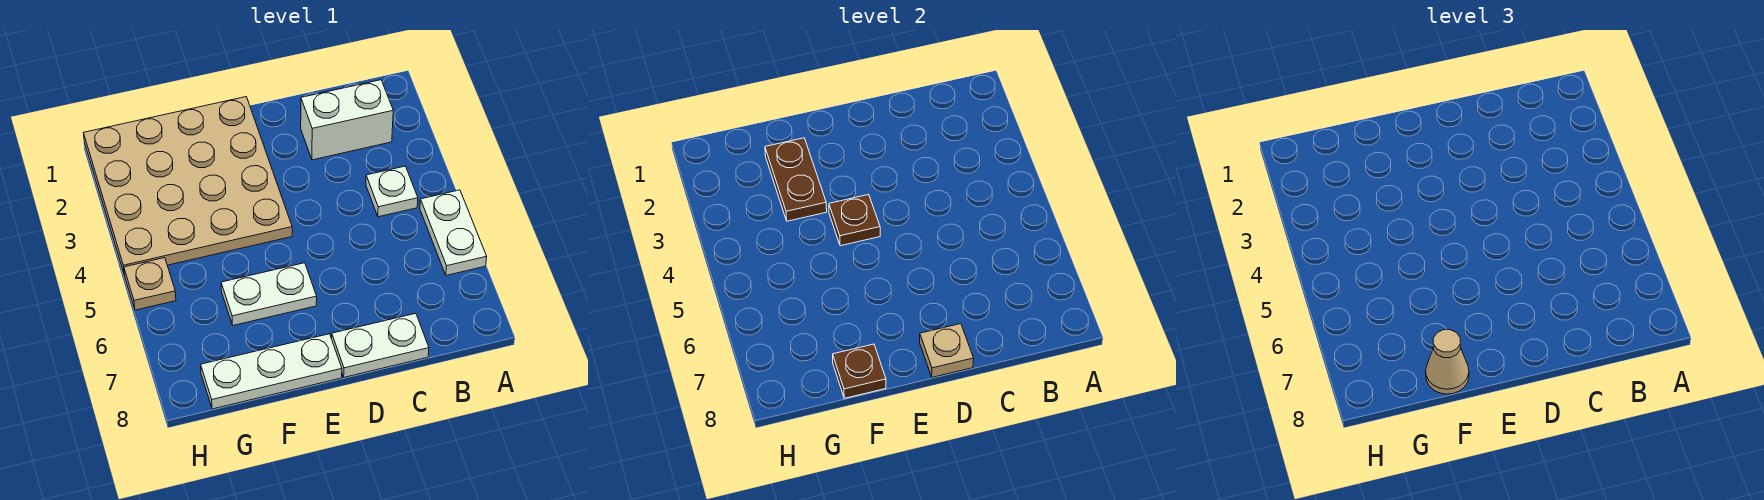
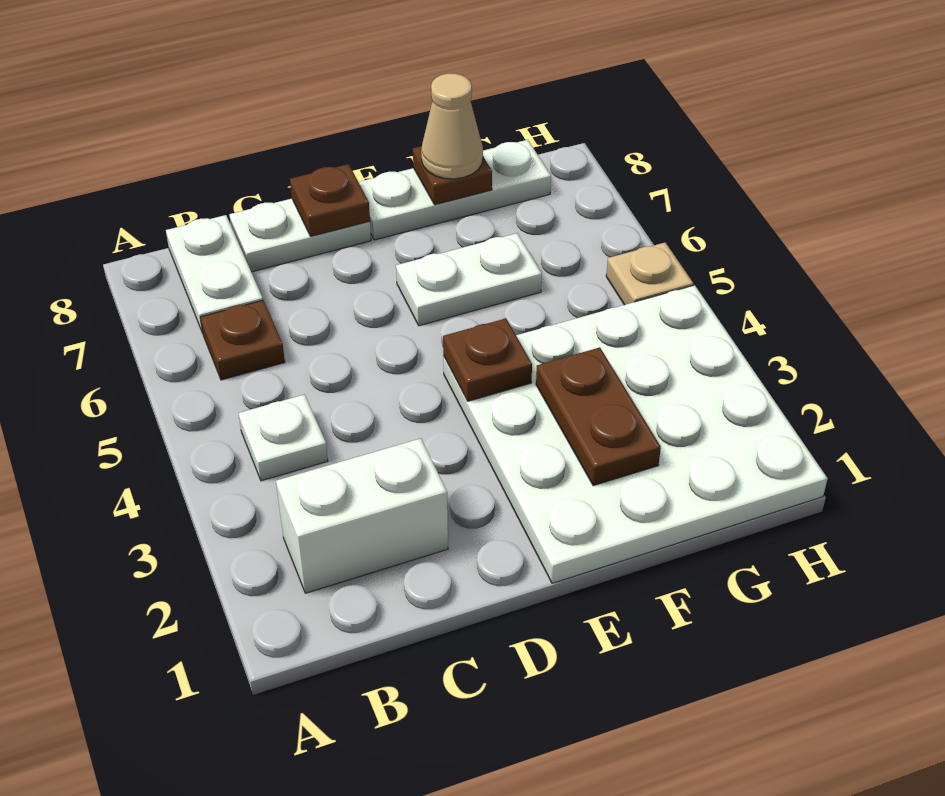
white 1x2 plate [420,190,487,275] -> white 1x2 plate moved to [166,215,263,333]
none -> brown 1x1 plate [200,300,285,380]
tan 1x1 plate [920,324,974,377] -> brown 1x1 plate [290,164,370,236]
tan 4x4 plate [84,97,292,275] -> white 4x4 plate [443,285,828,583]

